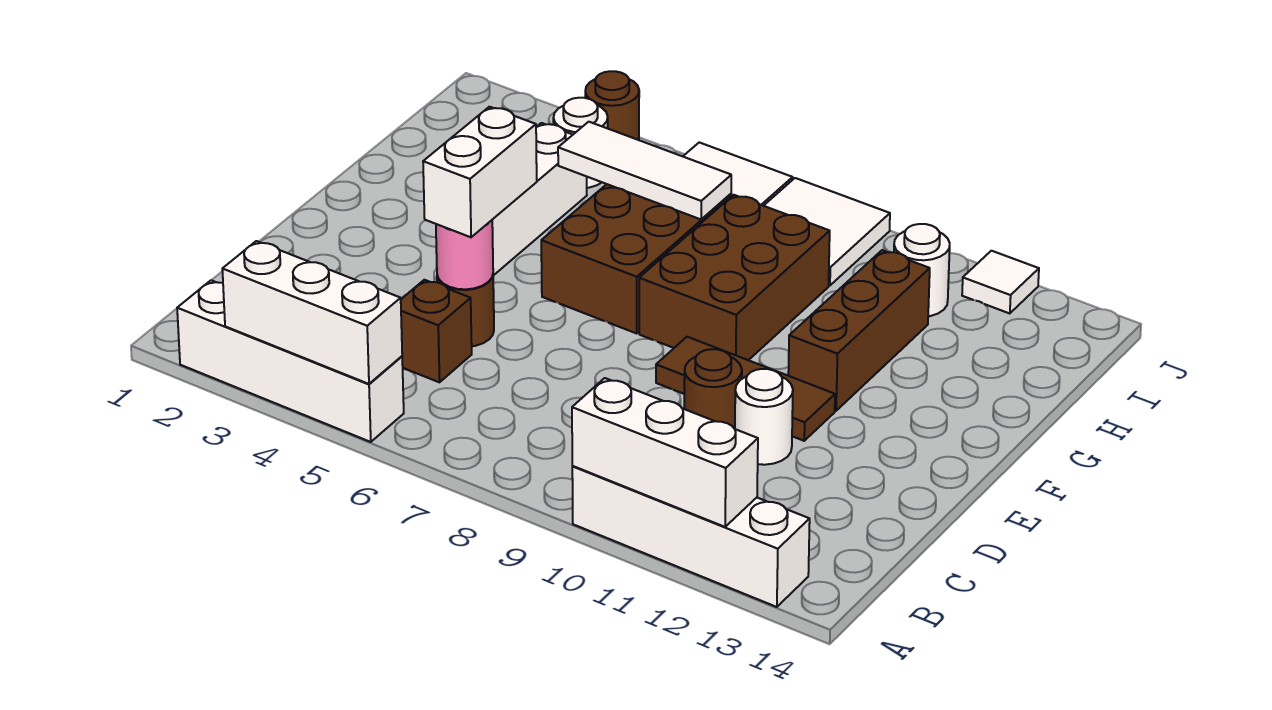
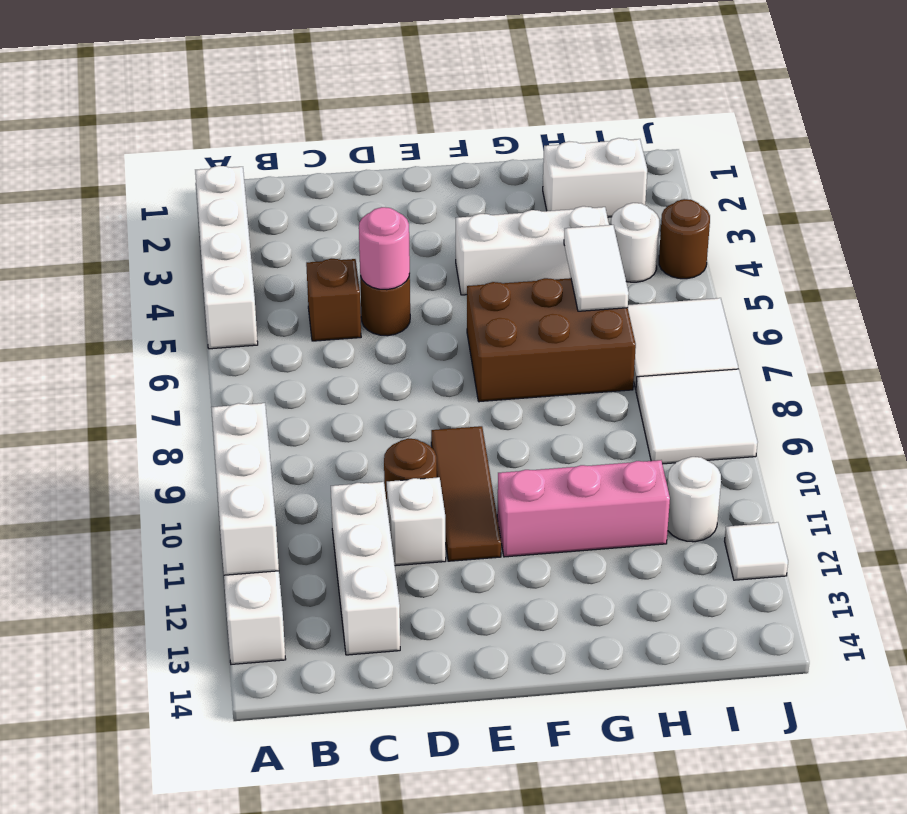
white 1x3 brick [222,241,402,384] -> white 1x3 brick moved to [331,482,400,655]
white 1x2 brick [423,107,537,237] -> white 1x2 brick moved to [543,138,647,217]
white 1x1 round brick [735,369,793,465] -> white 1x1 brick [387,477,446,566]
brown 2x3 brick [639,195,830,360] -> none
brown 1x3 brick [788,250,930,411] -> pink 1x3 brick [497,460,670,557]
white 1x3 tile [558,122,731,219] -> white 1x2 tile [564,225,629,311]

